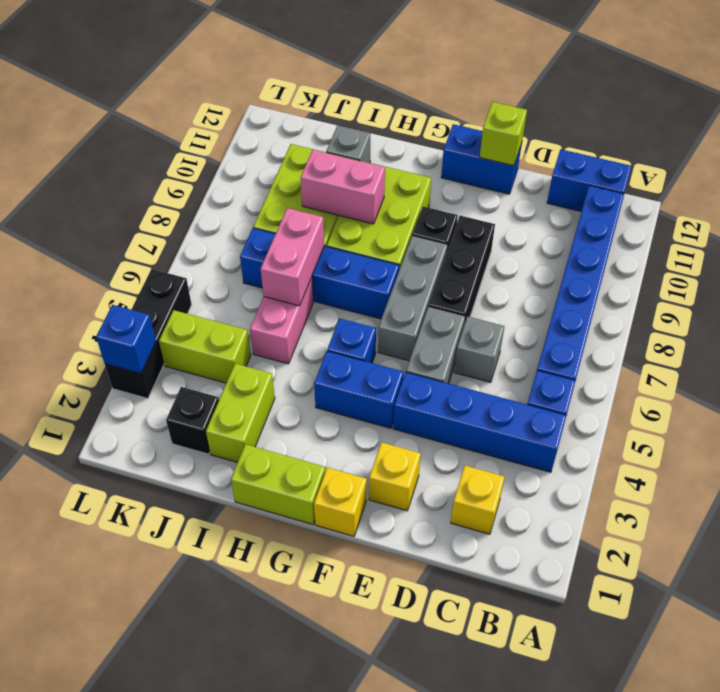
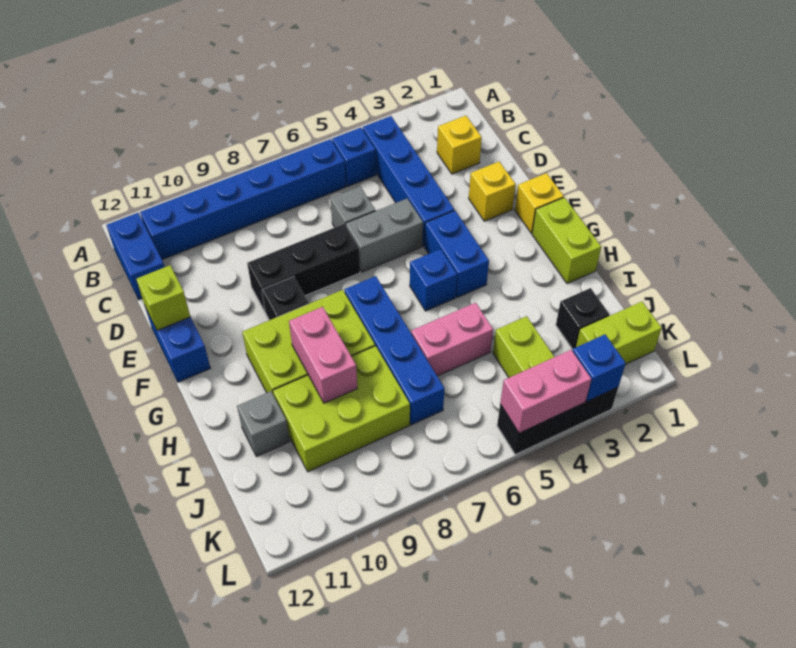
grey 1x3 brick [378,236,448,361] -> none
lime 1x2 brick [206,364,275,462] -> lime 1x2 brick moved to [576,302,662,364]
pink 1x2 brick [261,208,324,306] -> pink 1x2 brick moved to [500,350,591,433]

